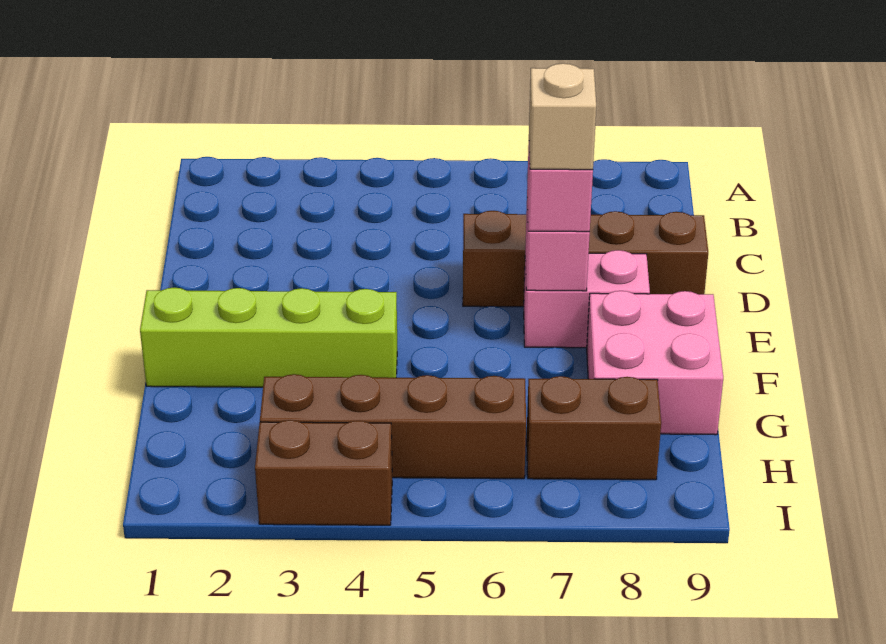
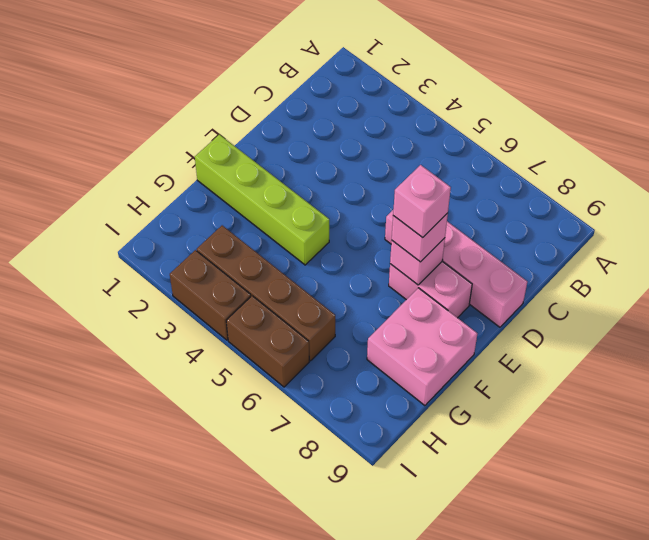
brown 1x4 brick [463,211,708,307] -> pink 1x4 brick [385,209,527,327]
tan 1x1 brick [529,63,596,170] -> pink 1x1 brick [393,165,451,237]
brown 1x2 brick [527,376,661,480] -> brown 1x2 brick moved to [226,296,309,387]

